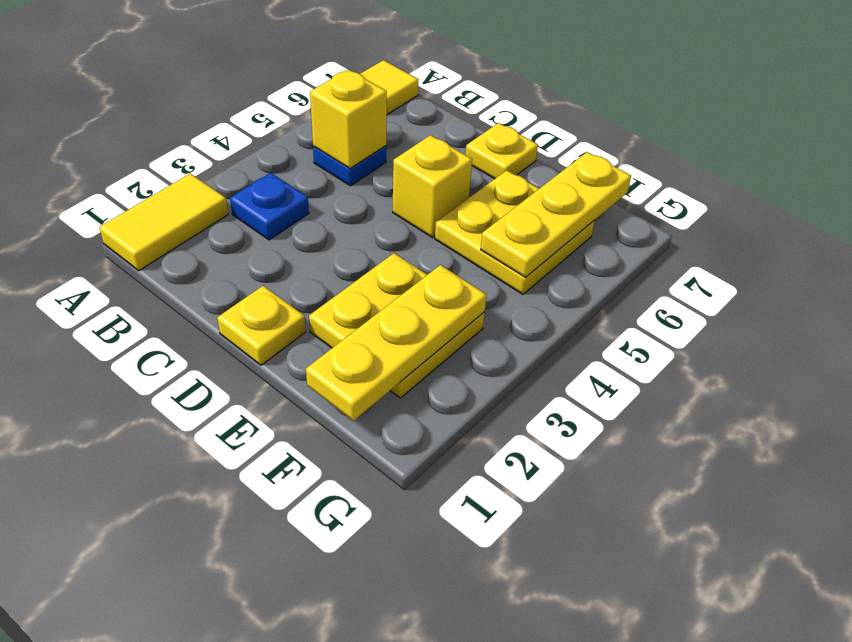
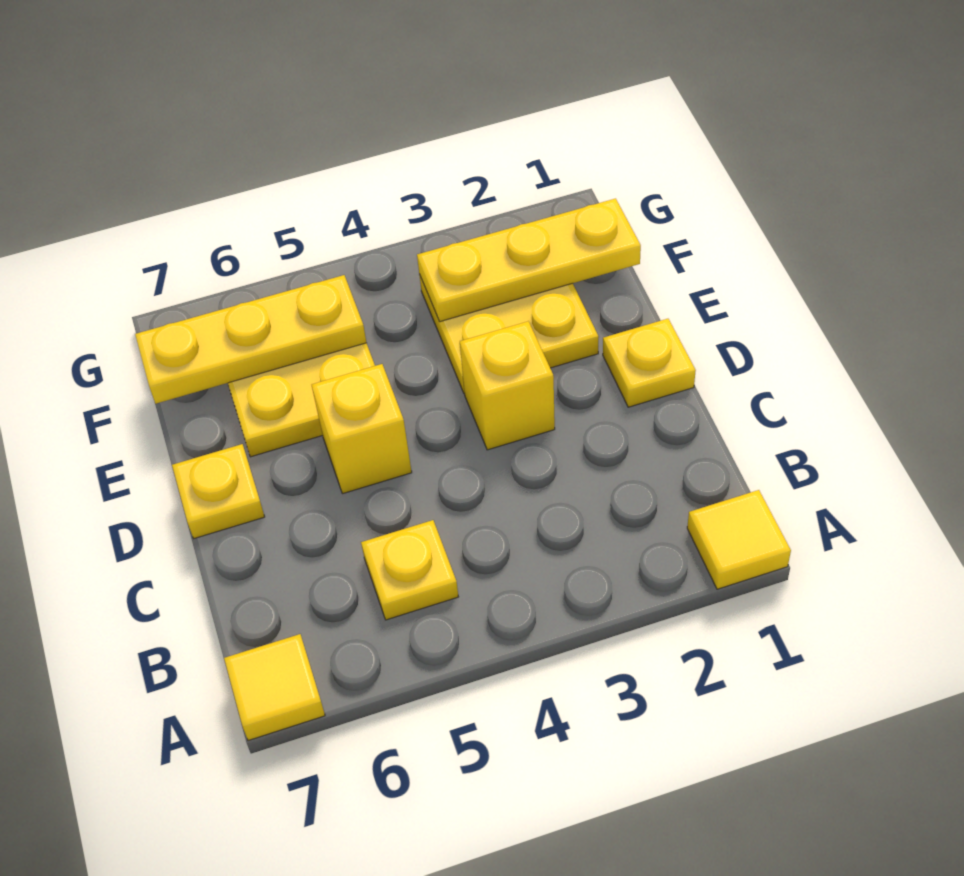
yellow 1x2 tile [99,173,228,271] -> yellow 1x1 tile [687,490,791,589]
blue 1x1 plate [230,173,309,240] -> none
blue 1x1 plate [313,146,386,186] -> yellow 1x1 plate [361,520,458,620]
yellow 1x1 brick [310,70,387,169] -> yellow 1x1 brick moved to [460,321,555,450]

